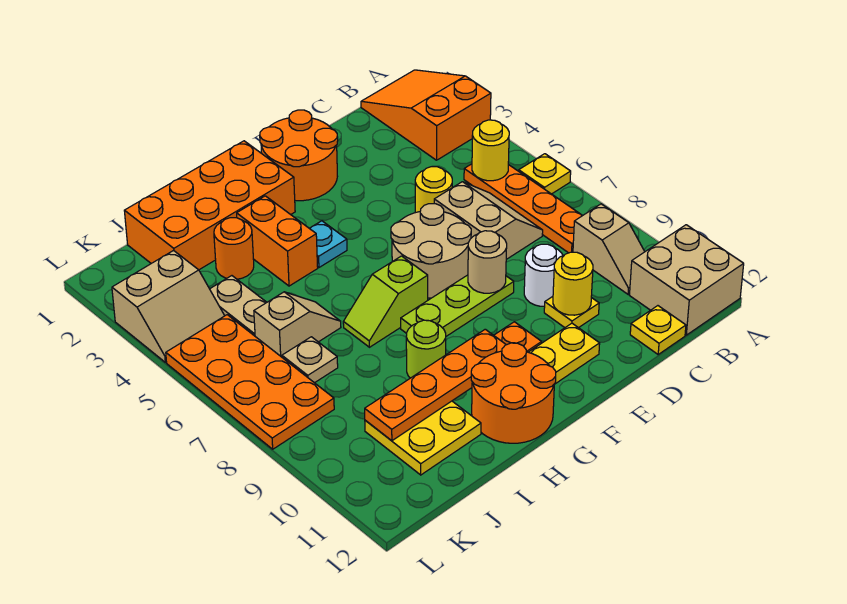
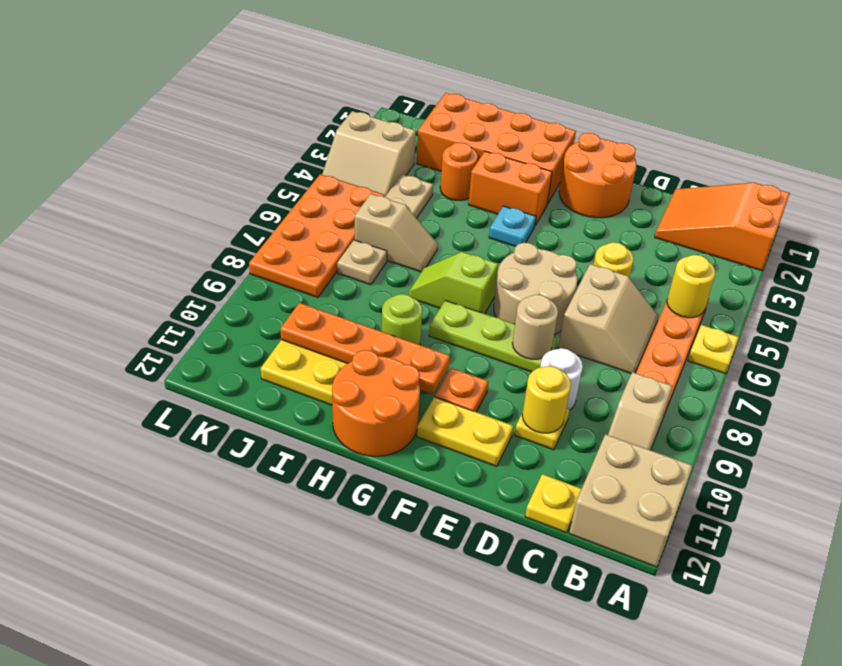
orange 2x3 slope [361,70,491,160] -> orange 2x3 slope turned to [655,183,790,271]
orange 1x2 brick [237,196,318,286] -> orange 1x2 brick turned to [468,151,552,225]

